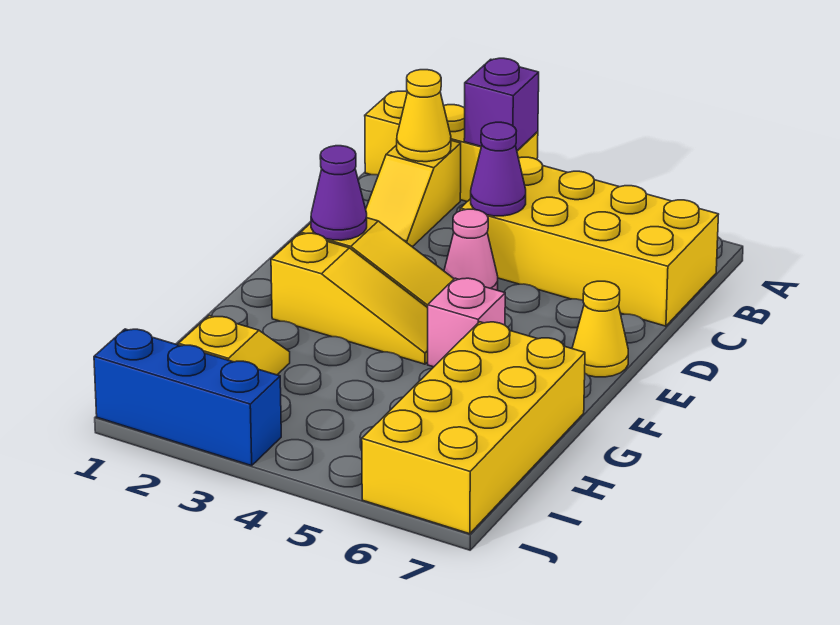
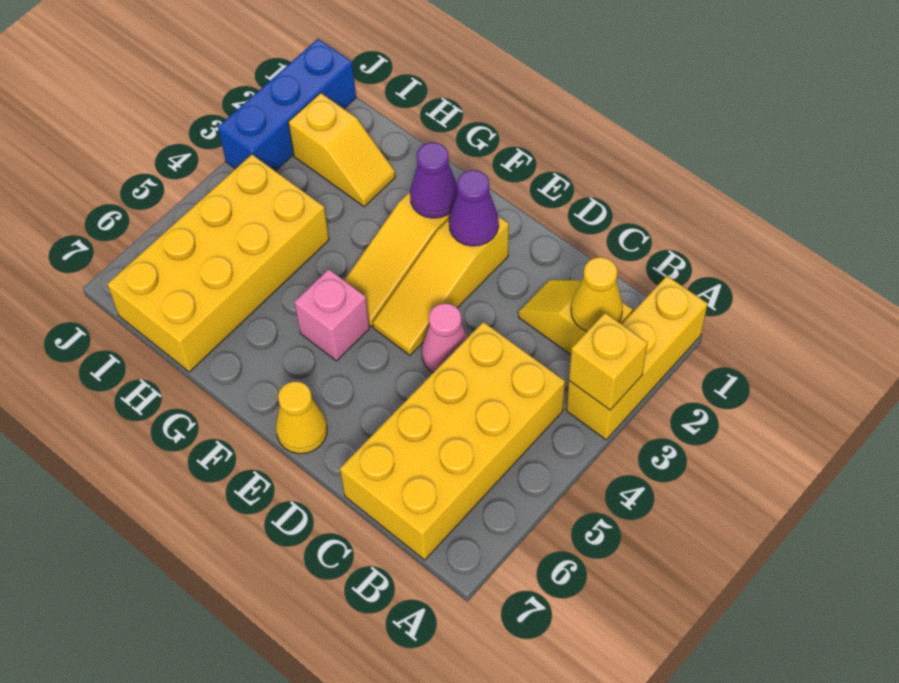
purple 1x1 brick [464,58,539,150] -> yellow 1x1 brick [569,313,647,410]
purple 1x1 cone [471,122,526,216] -> purple 1x1 cone moved to [410,142,458,218]
yellow 2x4 brick [362,322,585,534] -> yellow 2x4 brick turned to [107,155,329,372]

